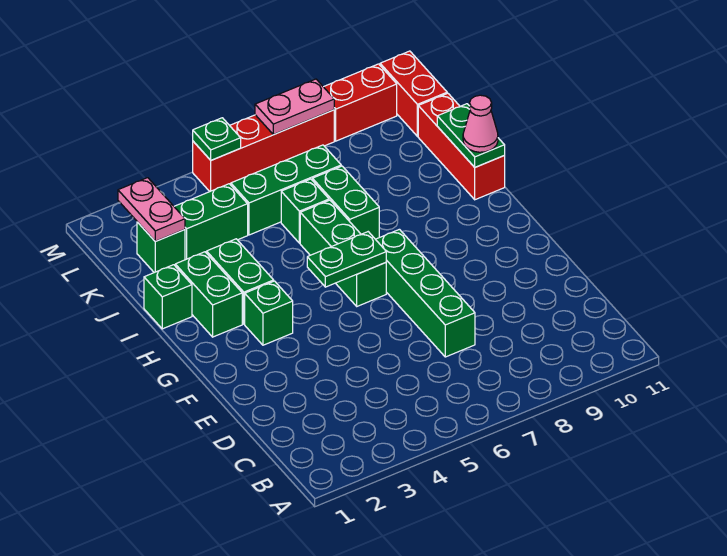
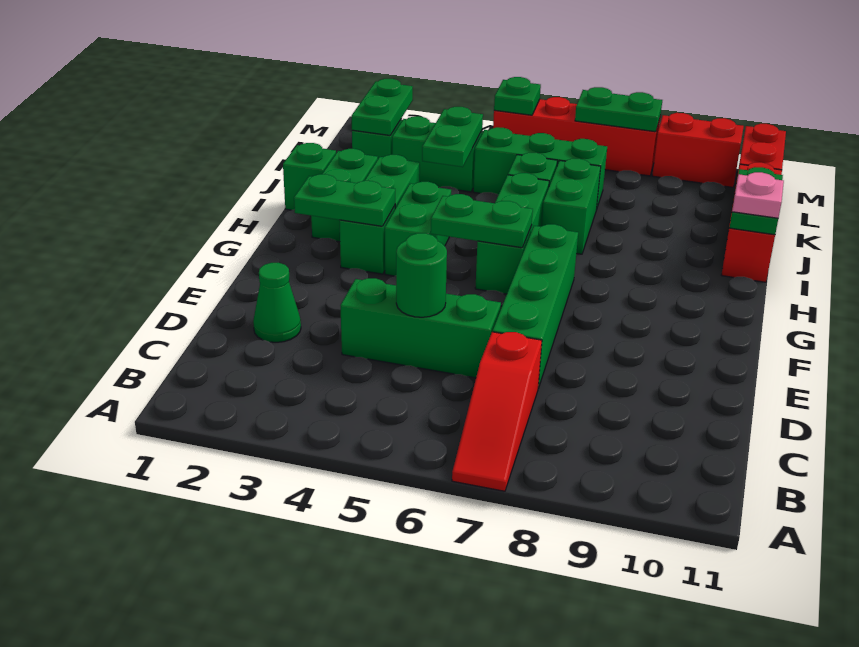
none -> red 1x3 slope [452,332,542,491]
none -> green 1x1 cone [253,263,301,342]
none -> green 1x3 brick [340,278,501,378]
none -> green 1x1 round brick [396,233,447,317]
none -> green 1x2 plate [294,174,395,226]
none -> green 1x2 brick [385,182,451,276]
pink 1x1 cone [463,95,498,152] -> pink 1x1 plate [732,172,784,218]
none -> green 1x2 plate [422,107,483,167]
pink 1x2 plate [118,178,185,241] -> green 1x2 plate [352,79,413,135]
pink 1x2 plate [255,79,334,135] -> green 1x2 plate [575,87,662,132]

